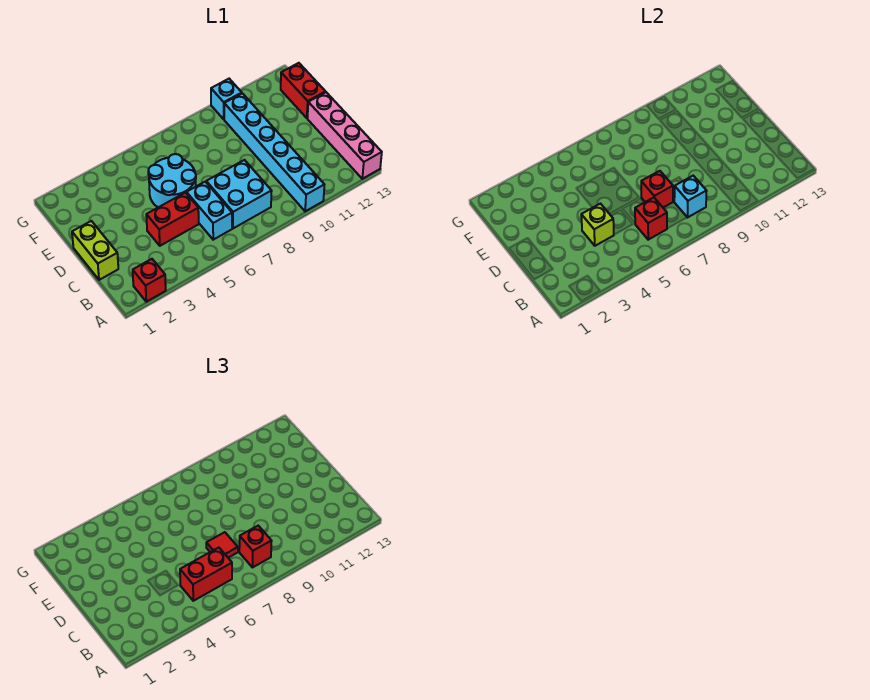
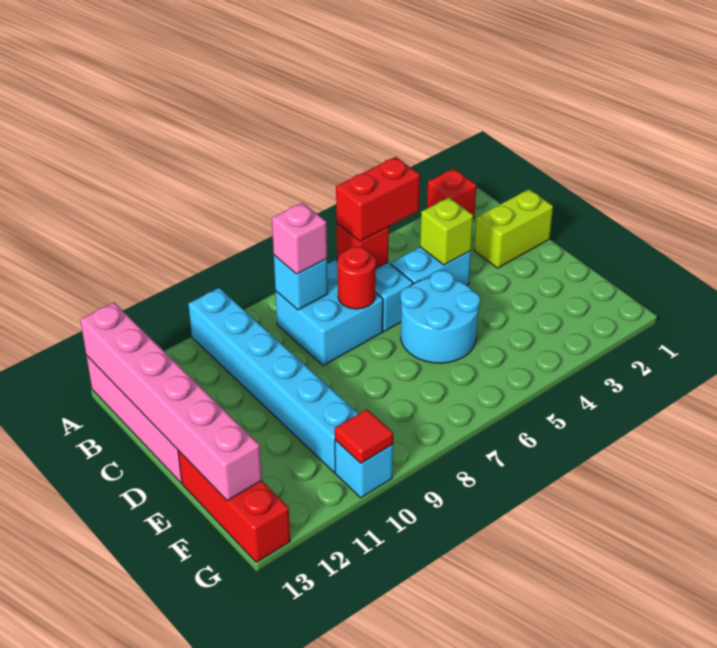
none -> pink 1x6 brick [80,303,262,501]
red 1x1 brick [239,526,272,568] -> pink 1x1 brick [272,203,327,274]
lime 1x2 brick [72,221,118,280] -> lime 1x2 brick turned to [474,189,553,268]
red 1x2 brick [146,193,199,246] -> cyan 1x2 brick [391,247,471,285]
red 1x1 brick [641,171,673,208] -> red 1x1 round brick [338,247,376,309]
red 1x1 tile [206,532,238,558] -> red 1x1 tile moved to [335,409,393,463]
red 1x2 brick [281,63,325,118] -> red 1x3 brick [178,450,290,562]

